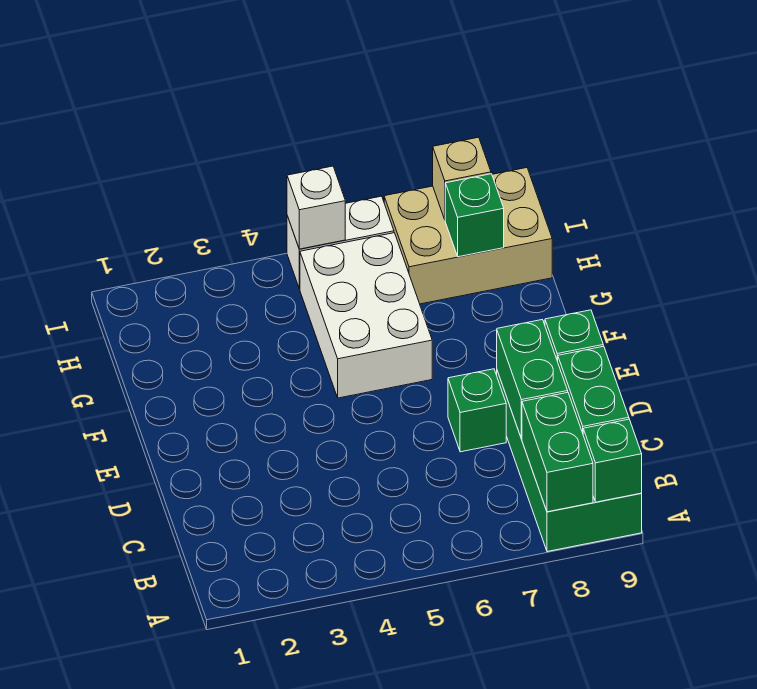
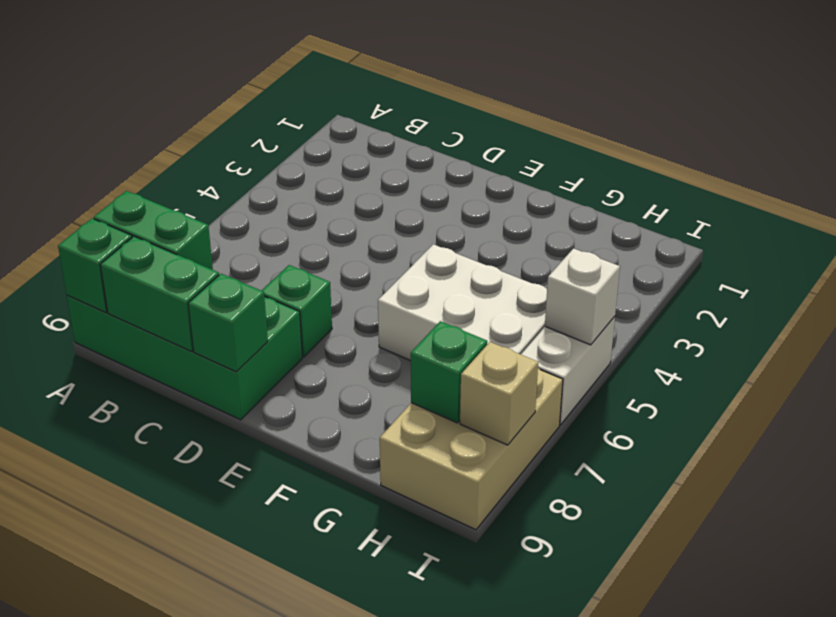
green 1x2 brick [497,320,568,439] -> none

